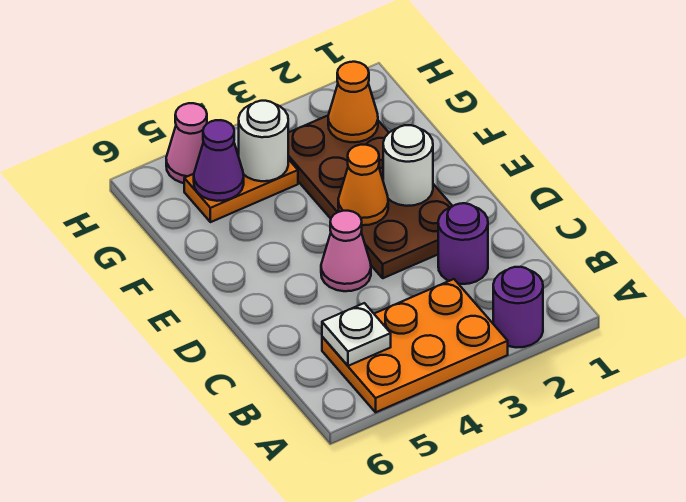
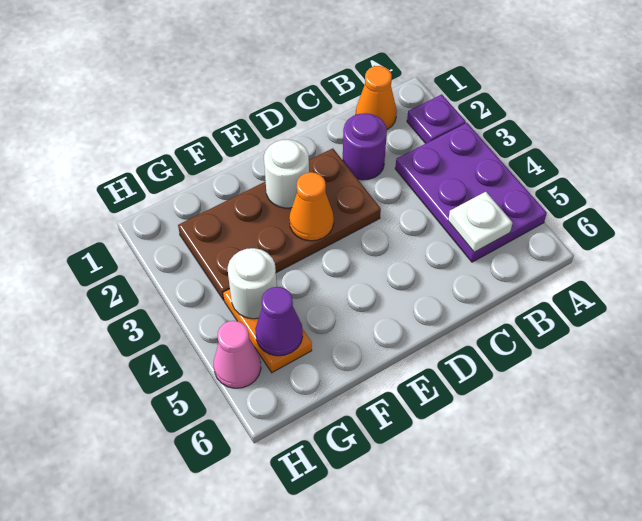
purple 1x1 round brick [493,267,543,348] -> purple 1x1 plate [407,94,466,143]
orange 2x3 plate [322,279,508,412] -> purple 2x3 plate [395,123,547,262]
pink 1x1 cone [321,211,371,291] -> none
orange 1x1 cone [328,62,378,142] -> orange 1x1 cone moved to [356,66,397,129]

